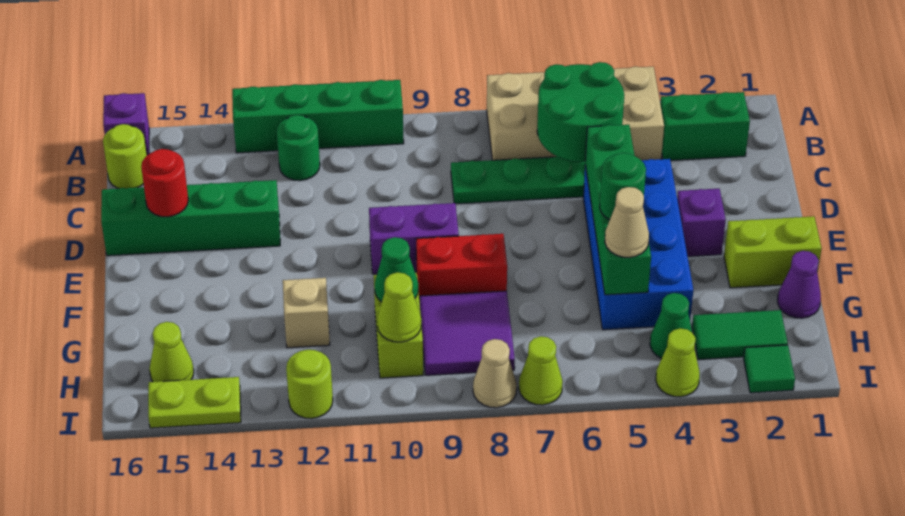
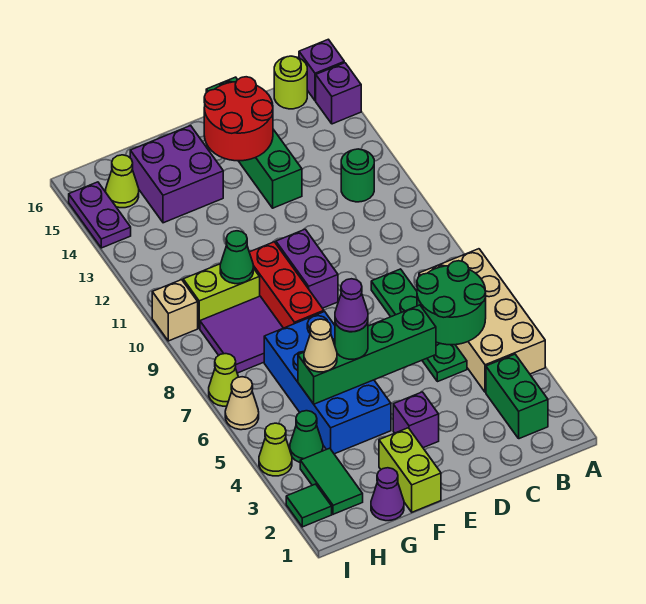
green 1x4 brick [232,80,404,153] -> none
none -> purple 1x1 brick [316,63,361,124]
blue 2x4 brick [583,159,693,330] -> blue 2x4 brick turned to [264,312,391,454]
red 1x1 round brick [141,149,188,217] -> red 2x2 round brick [204,77,273,161]
none -> purple 1x1 cone [335,279,368,332]
red 1x2 brick [416,234,507,302] -> red 1x3 brick [249,242,324,328]
none -> purple 2x2 brick [130,126,223,223]
tan 1x1 brick [283,278,330,348] -> tan 1x1 brick moved to [152,280,198,341]
lime 1x1 cone [377,272,421,342] -> none
tan 1x1 cone [473,339,517,408] -> tan 1x1 cone moved to [225,377,259,430]
lime 1x1 round brick [286,350,333,419] -> none
lime 1x2 plate [148,377,241,428] -> purple 1x2 plate [69,182,131,248]

